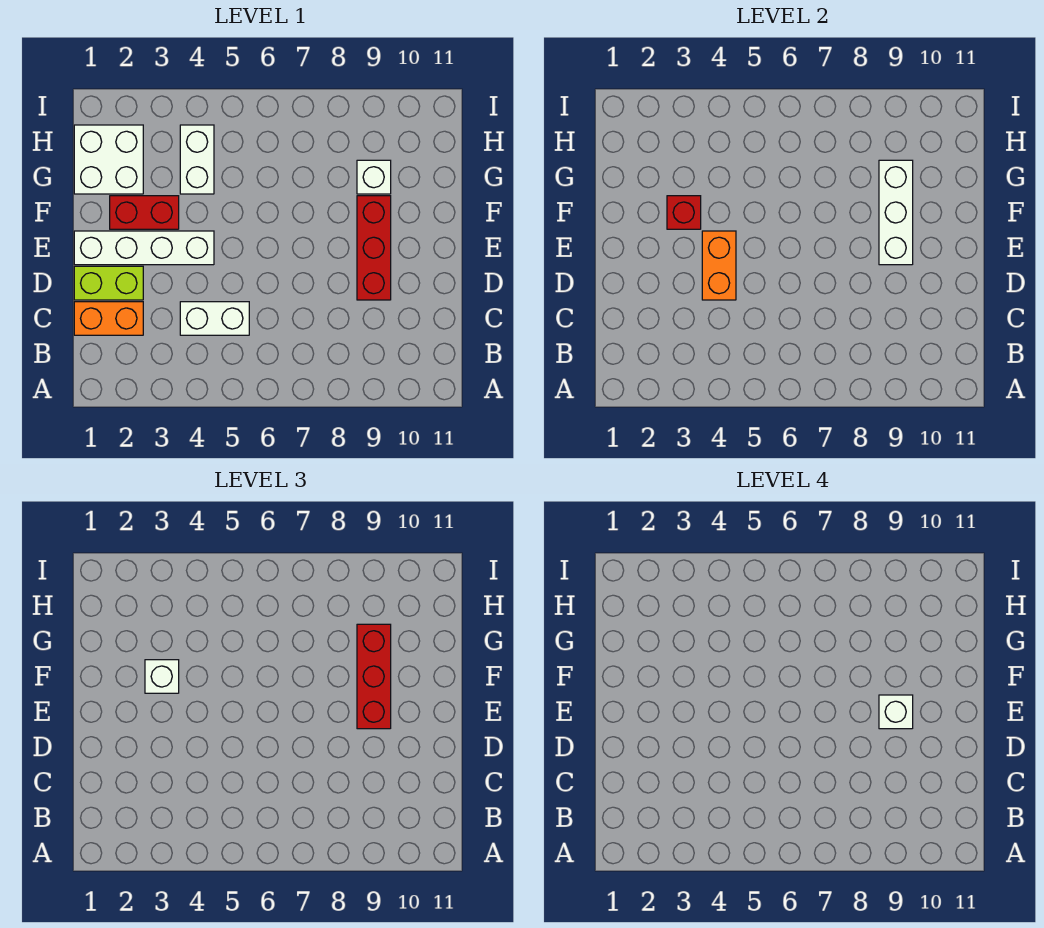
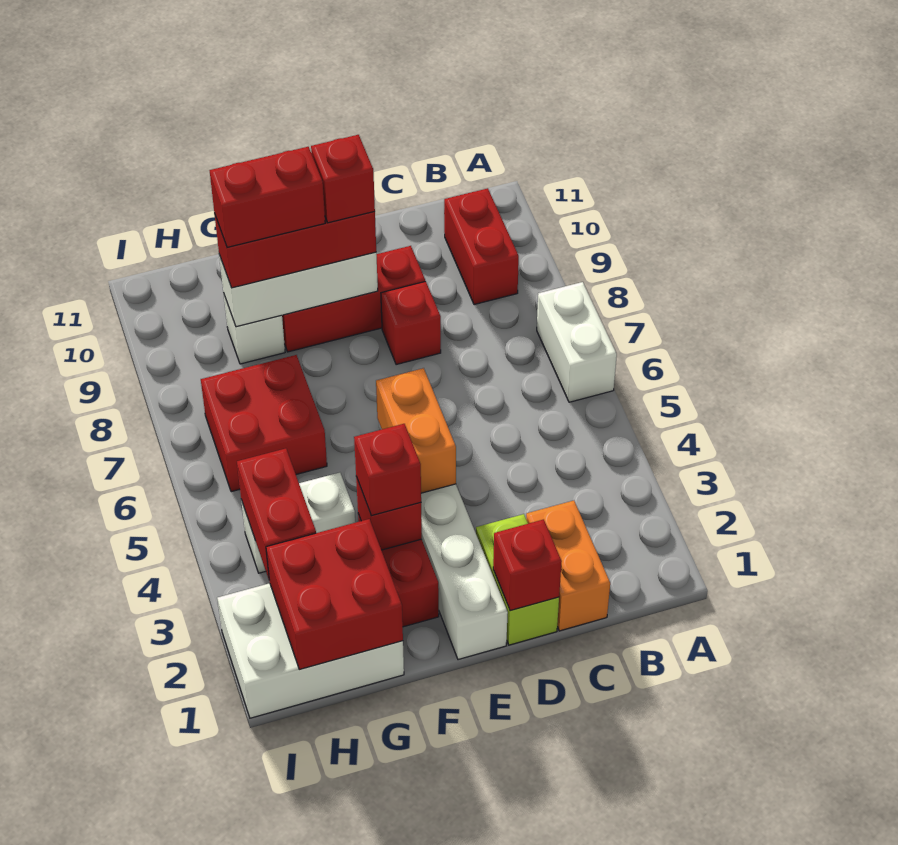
none -> red 1x2 brick [444,188,519,305]
white 1x2 brick [180,302,249,335] -> white 1x2 brick moved to [537,282,617,402]
none -> red 1x1 brick [493,519,562,611]
orange 1x2 brick [702,231,736,300] -> orange 1x2 brick turned to [376,368,456,493]
none -> red 1x1 brick [381,281,441,365]
white 1x1 brick [879,695,913,729] -> red 1x1 brick [311,135,375,223]
white 1x1 brick [145,660,179,693] -> red 1x1 brick [354,424,421,516]
none -> red 1x2 brick [209,147,325,247]
white 2x2 brick [74,125,143,194] -> white 2x3 brick [217,583,404,718]
none -> red 2x2 brick [266,519,403,669]
none -> red 2x2 brick [201,355,327,492]
none -> red 1x2 brick [237,448,316,581]

